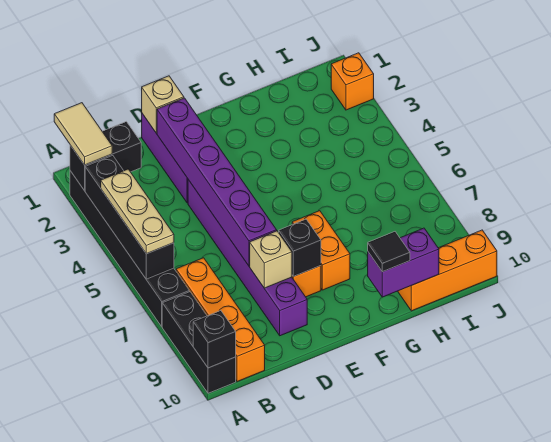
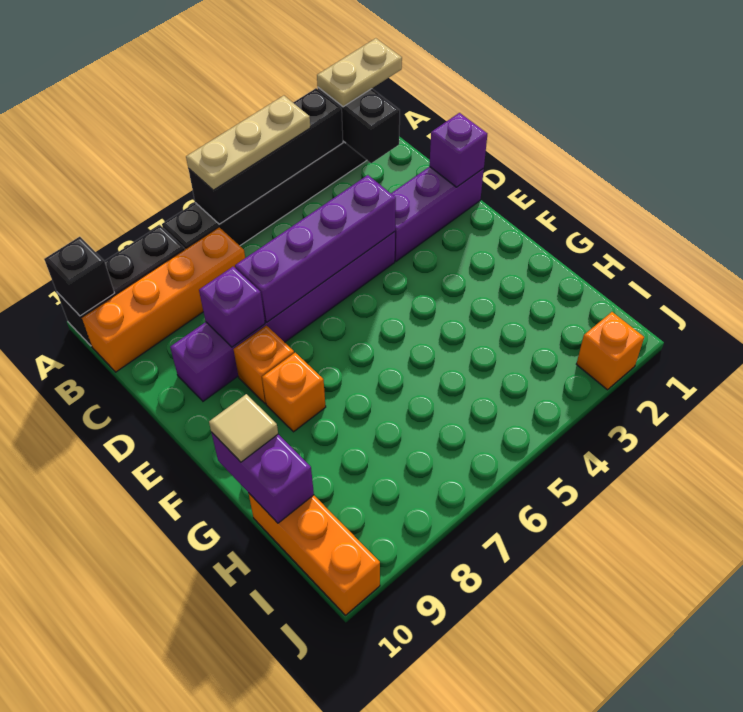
tan 1x2 tile [54,103,112,165] -> tan 1x2 plate [317,38,402,107]
tan 1x1 brick [142,76,184,133] -> purple 1x1 brick [429,113,487,187]
purple 1x6 brick [157,98,277,266] -> purple 1x4 brick [235,175,396,322]
tan 1x1 brick [250,231,292,288] -> purple 1x1 brick [199,267,265,347]
black 1x1 brick [279,219,321,276] -> none
orange 1x2 brick [292,211,350,290] -> orange 1x1 brick [262,353,326,432]
black 1x1 tile [368,232,410,272] -> tan 1x1 tile [209,394,278,462]

